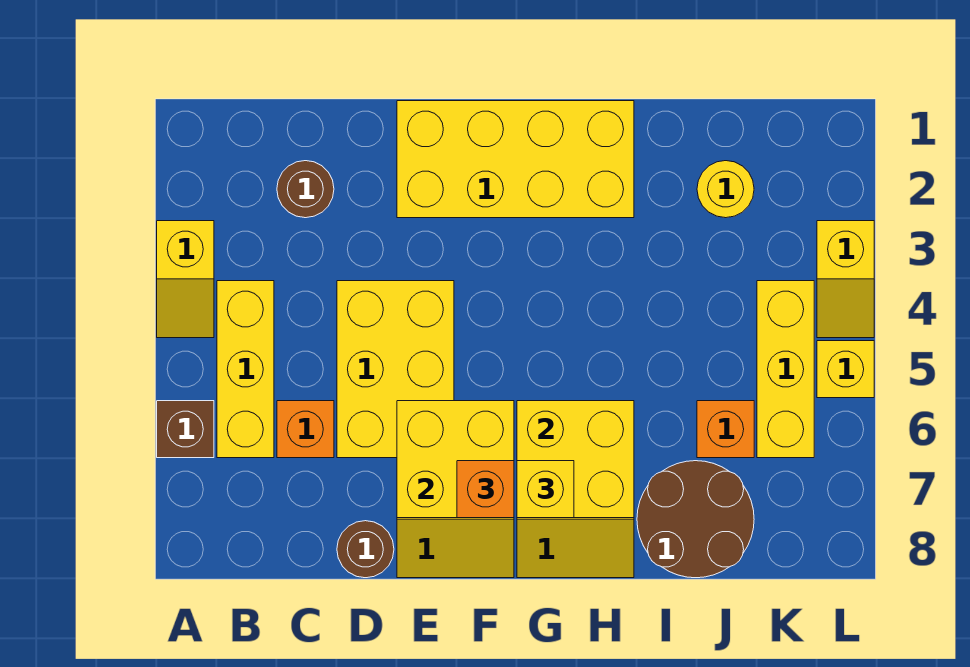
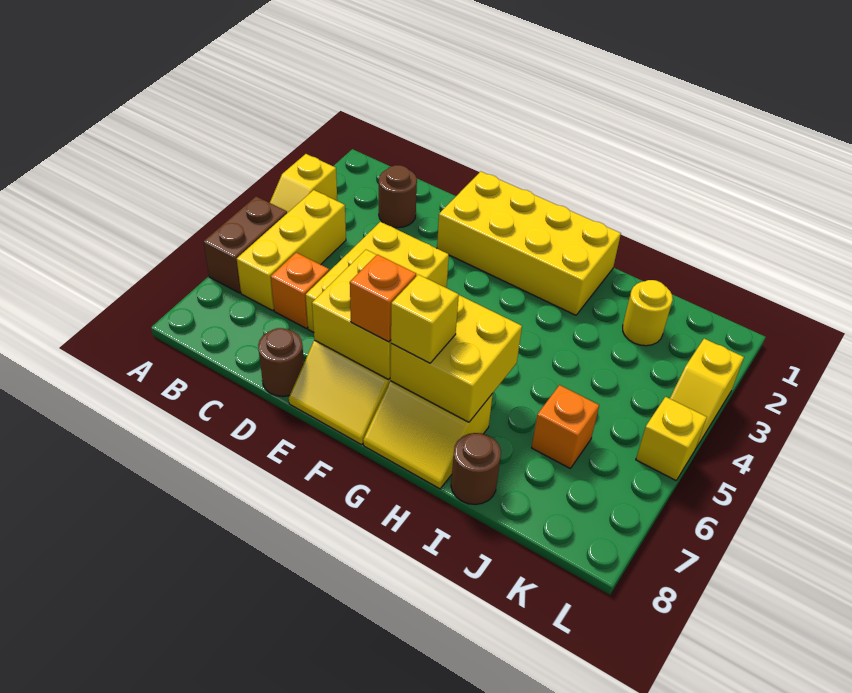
brown 1x1 brick [157,401,214,458] -> brown 1x2 brick [203,196,287,293]
brown 2x2 round brick [637,461,754,578] -> brown 1x1 round brick [451,433,501,505]
yellow 1x3 brick [757,281,814,458] -> none

